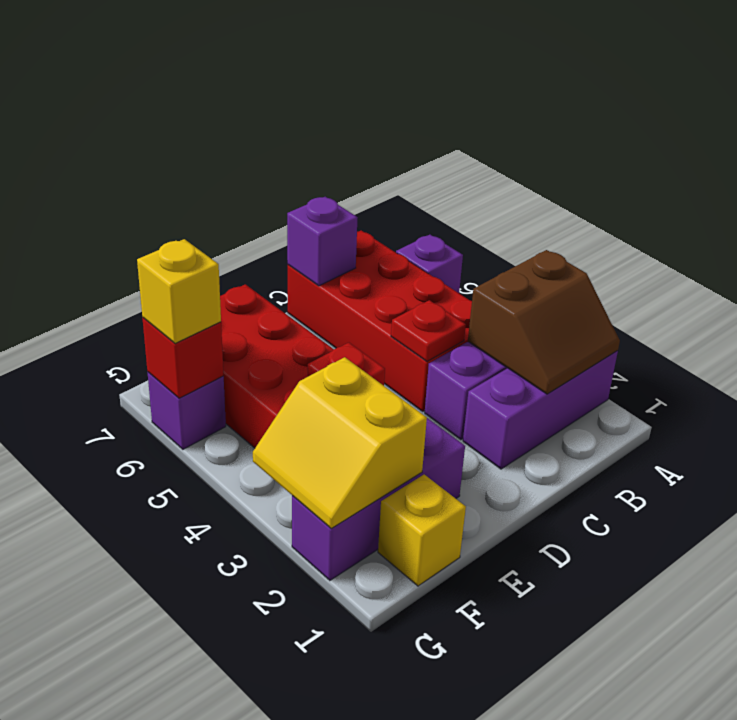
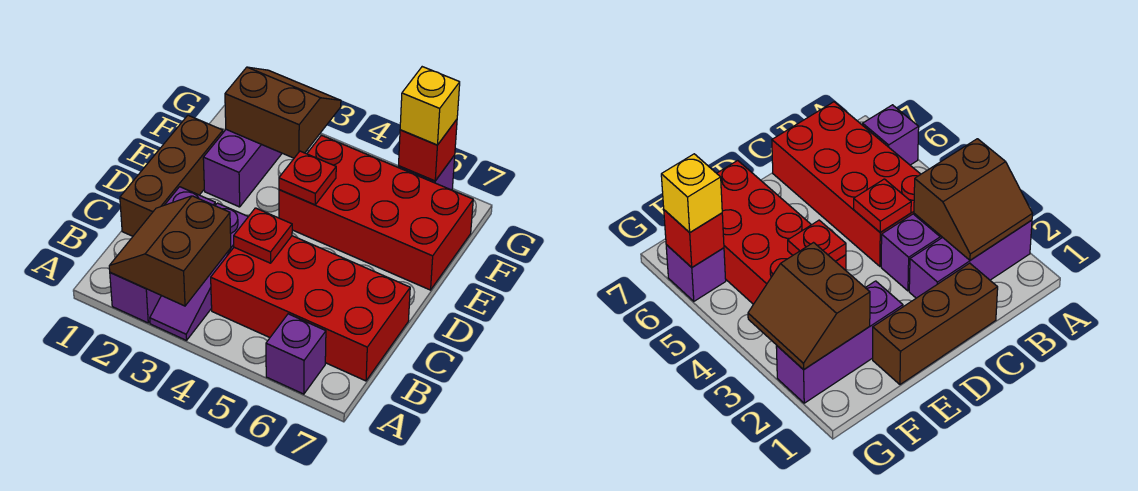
none -> brown 1x3 brick [120,115,223,236]
purple 1x1 brick [287,197,358,286] -> none
yellow 1x1 brick [378,475,466,586] -> none
yellow 2x2 slope [253,357,427,528] -> brown 2x2 slope [225,67,341,158]

